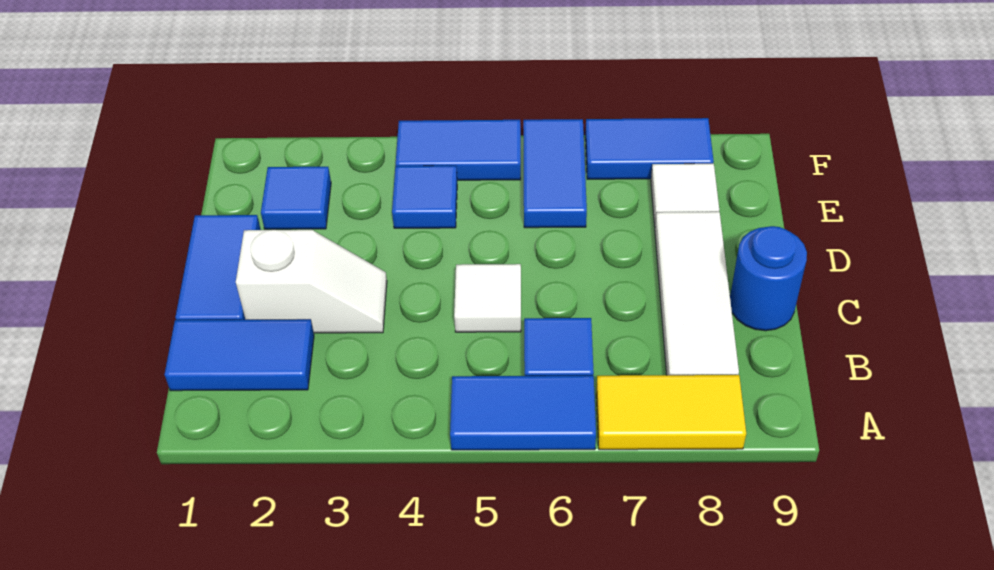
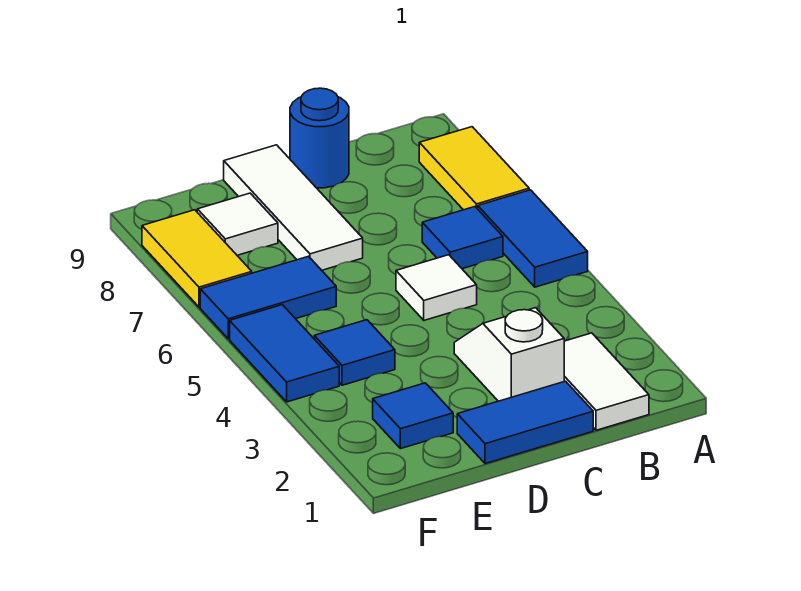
blue 1x2 tile [165,319,314,391] -> white 1x2 tile [564,333,649,430]
white 1x3 tile [655,212,739,375] -> white 1x3 tile turned to [224,145,363,270]
blue 1x2 tile [585,118,714,179] -> yellow 1x2 tile [142,210,252,307]

